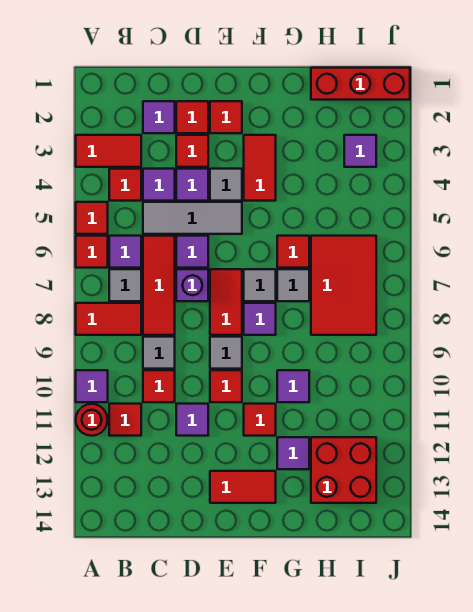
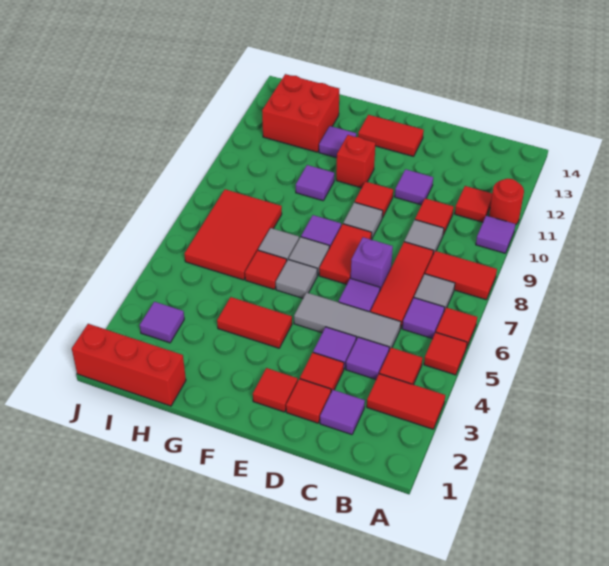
grey 1x1 tile [210,169,242,201] -> grey 1x1 tile moved to [276,259,318,298]
red 1x2 tile [244,135,276,201] -> red 1x2 tile turned to [217,297,292,348]
red 1x1 tile [244,404,276,436] -> red 1x1 brick [336,135,376,188]

